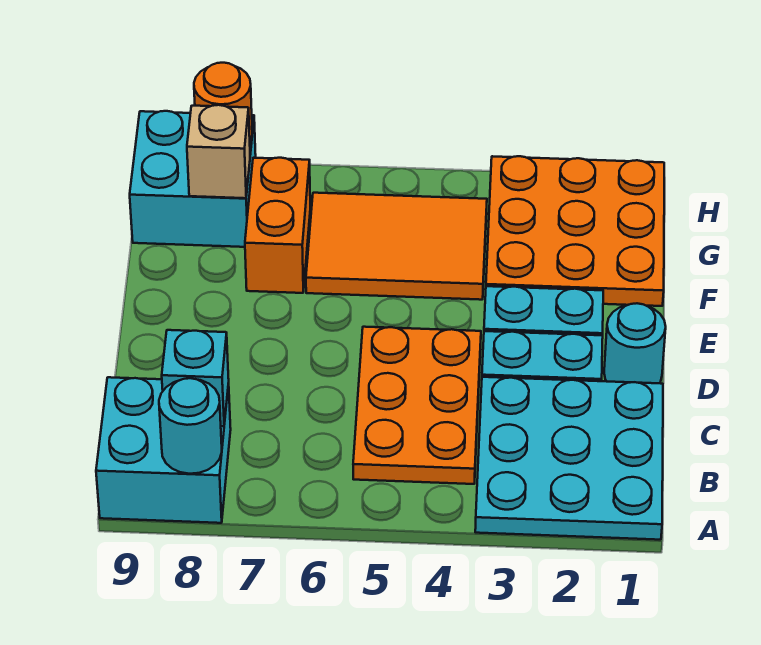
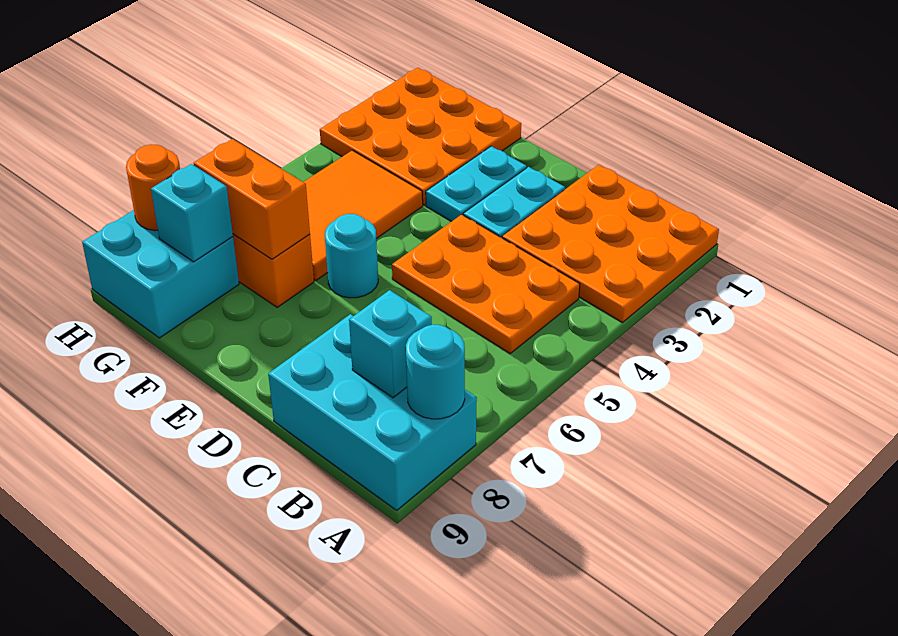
cyan 3x3 plate [475,377,663,540] -> orange 3x3 plate [502,165,719,322]
cyan 2x2 brick [96,377,231,523] -> cyan 2x3 brick [268,314,477,510]
cyan 1x1 round brick [604,303,666,383] -> cyan 1x1 round brick moved to [325,214,378,298]
none -> orange 1x2 brick [194,139,310,259]
tan 1x1 brick [187,105,250,198] -> cyan 1x1 brick [151,164,233,262]

